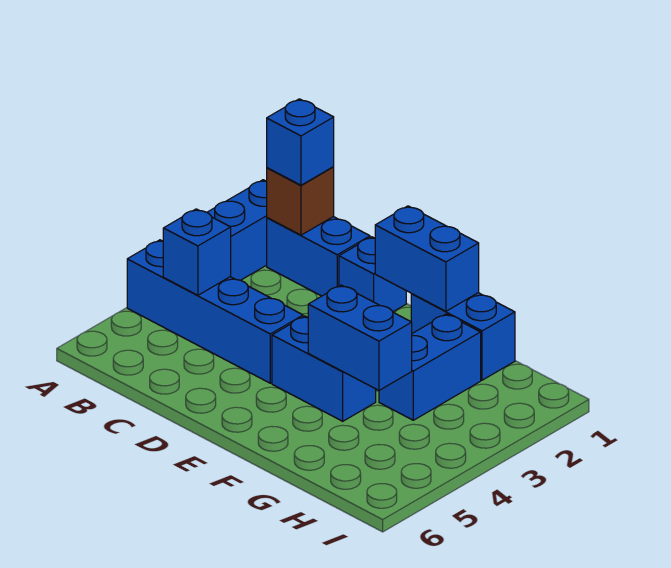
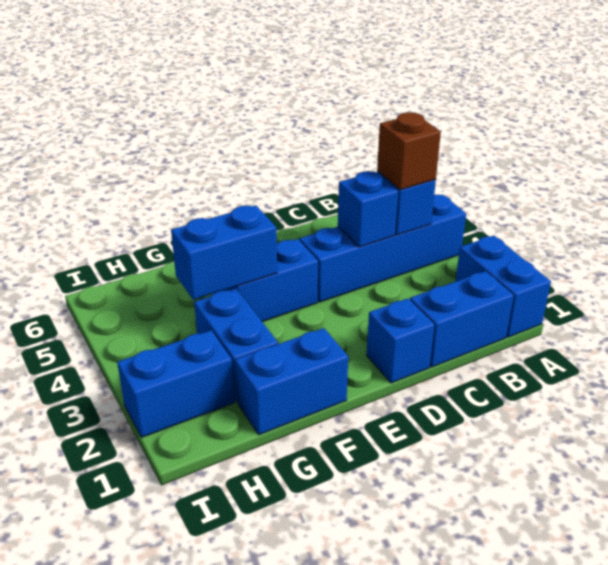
brown 1x1 brick [267,167,334,235] -> brown 1x1 brick moved to [377,112,441,190]
blue 1x1 brick [267,99,334,185] -> blue 1x1 brick moved to [338,171,398,247]
blue 1x2 brick [375,206,479,311] -> blue 1x2 brick moved to [117,330,234,437]

